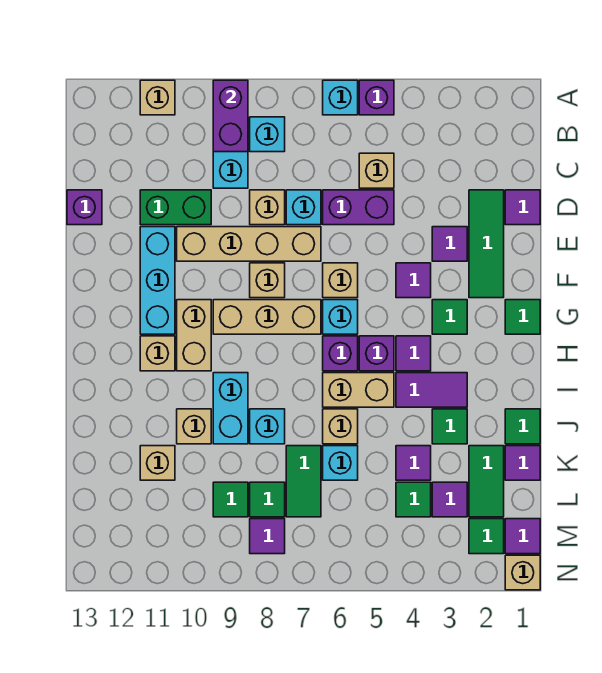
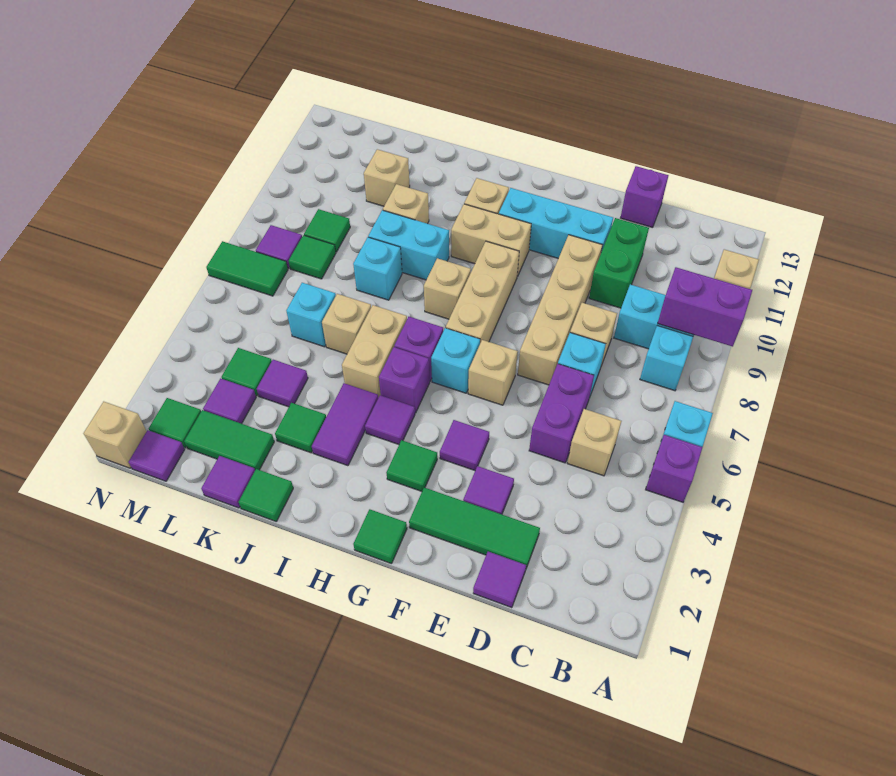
tan 1x1 brick [250,263,285,298] -> tan 1x1 brick moved to [424,258,471,319]
green 1x2 tile [286,446,321,517] -> green 1x2 tile moved to [206,241,288,296]

